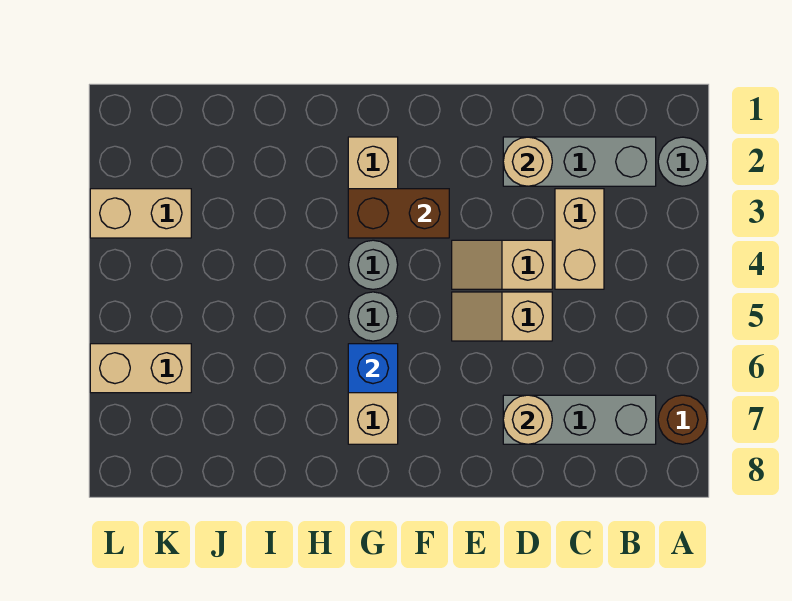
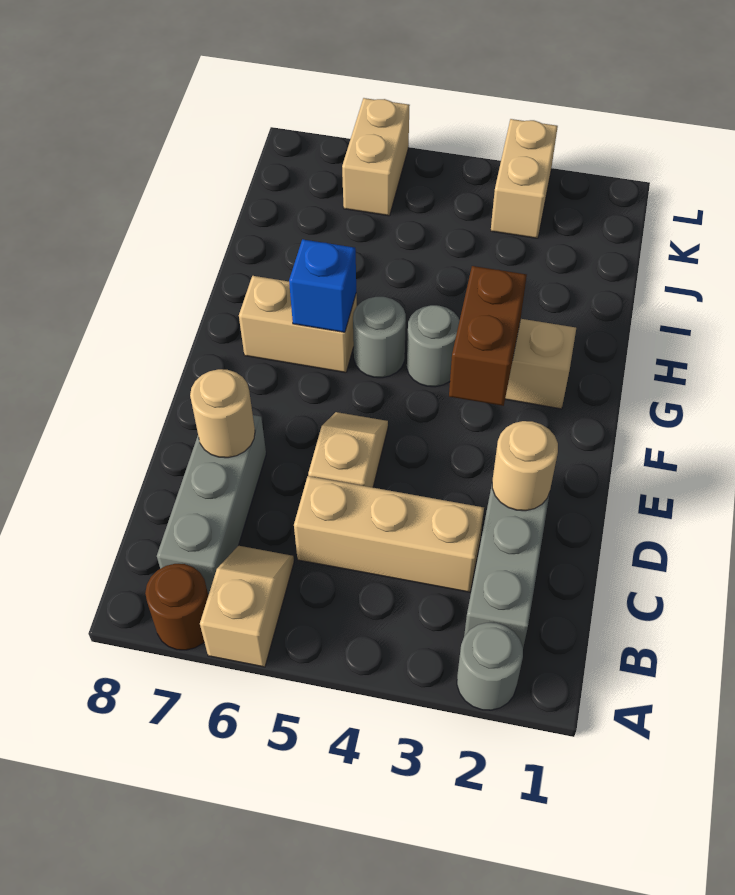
tan 1x2 brick [555,189,604,289] -> tan 1x3 brick [294,476,484,592]
tan 1x2 slope [452,240,552,289] -> tan 1x2 slope moved to [200,546,294,667]

